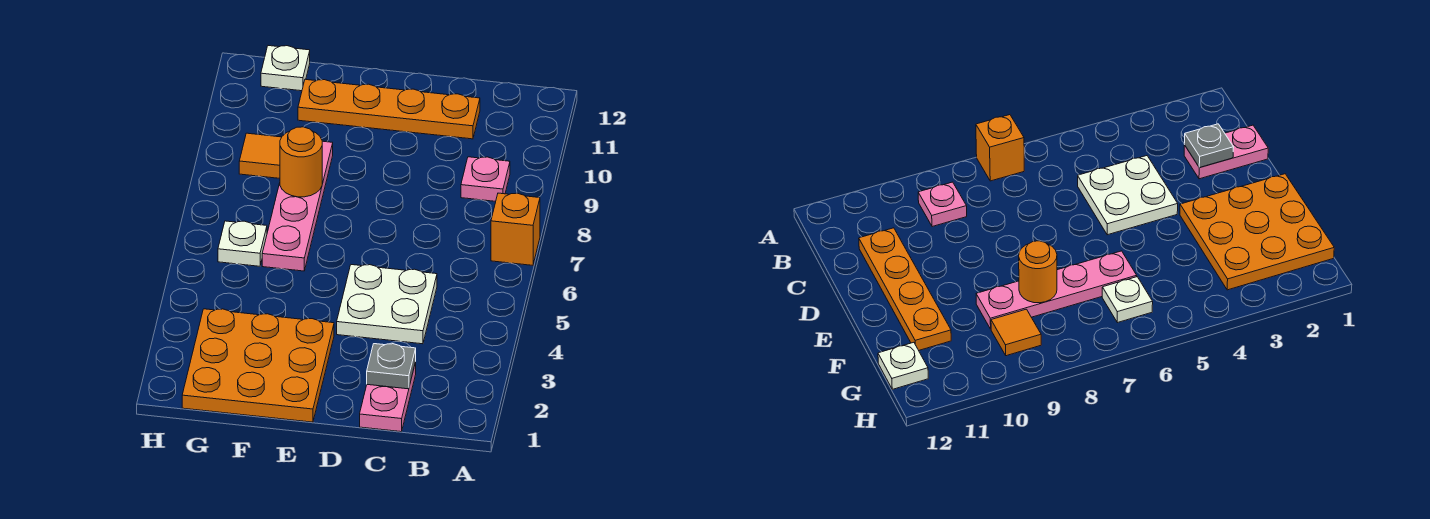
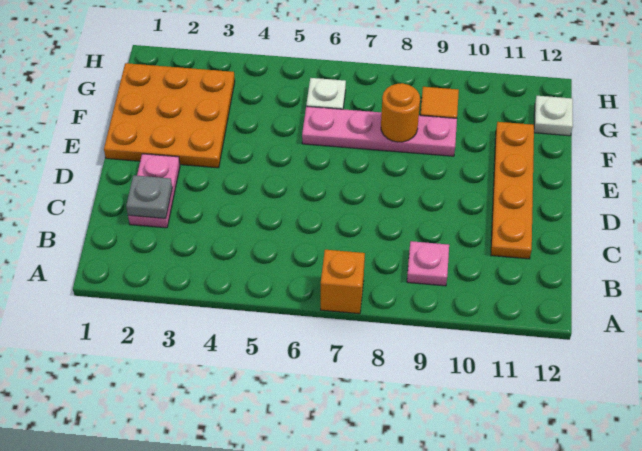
pink 1x2 plate [360,362,416,432] -> pink 1x2 plate turned to [128,154,180,228]
white 2x2 plate [337,265,437,344] -> none

